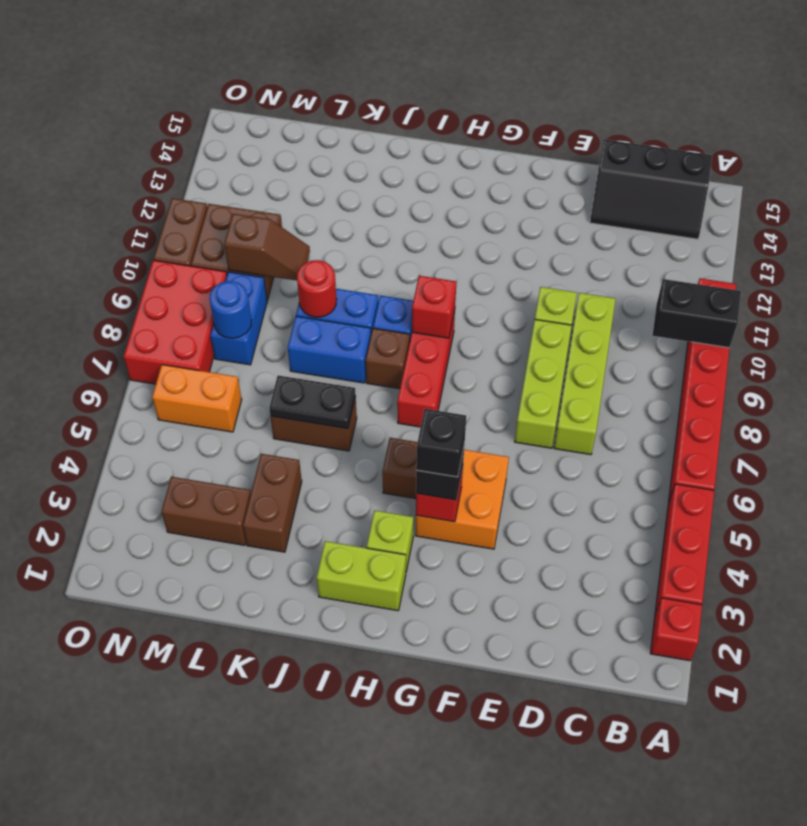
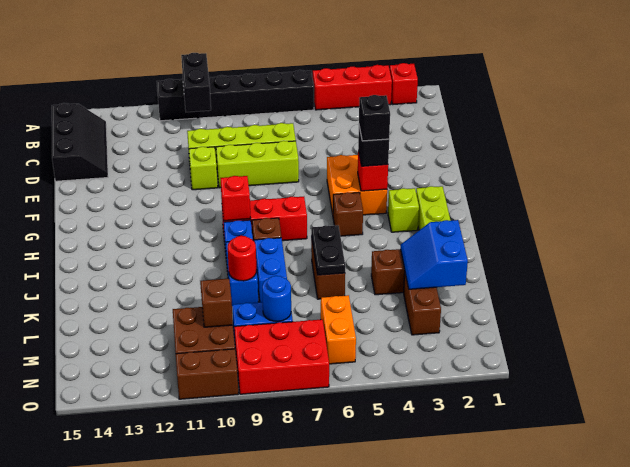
red 1x6 brick [669,278,736,501] -> black 1x6 brick [157,70,314,121]
none -> blue 2x2 slope [401,220,468,289]

